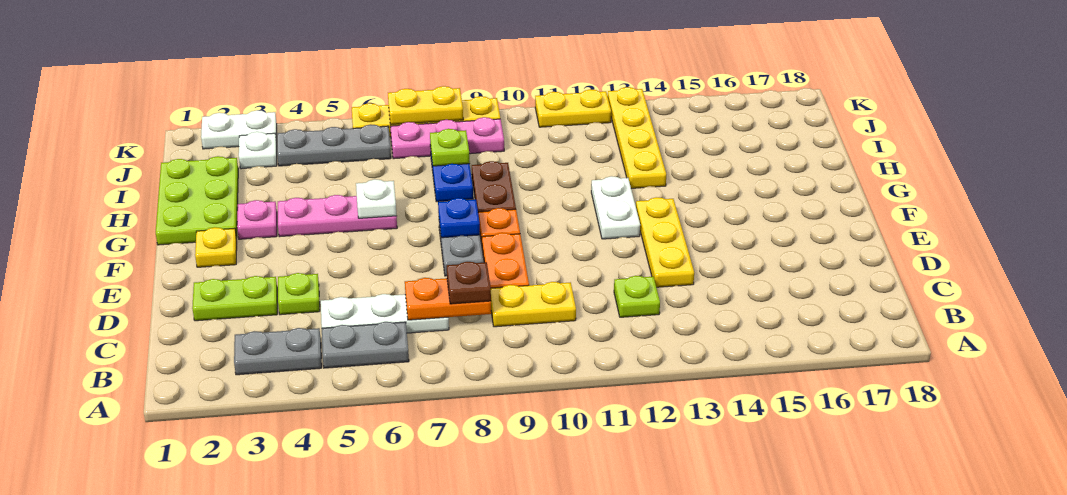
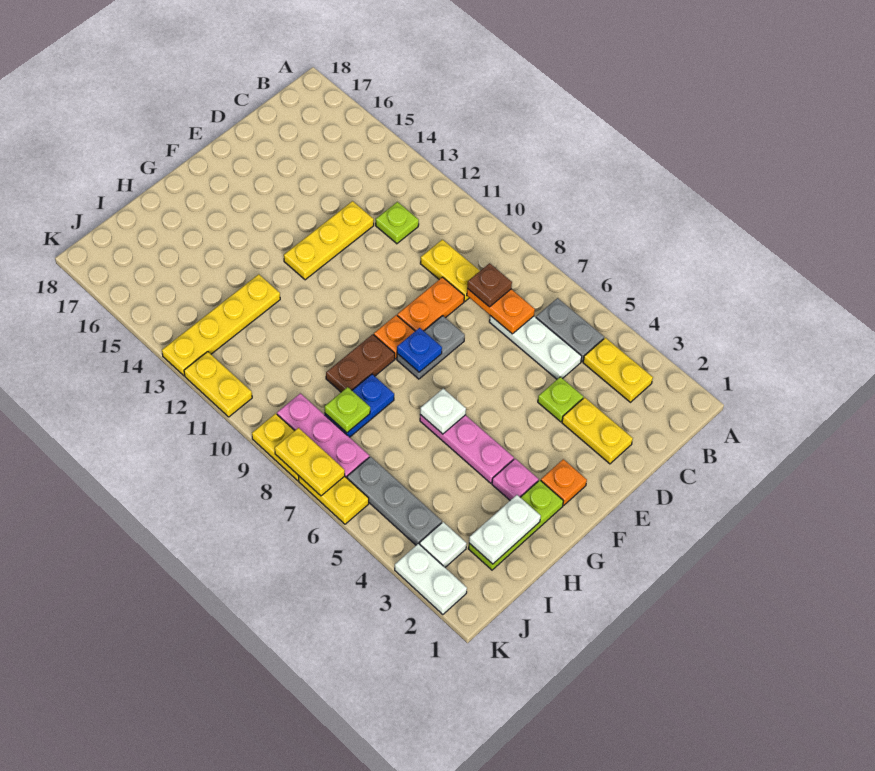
grey 1x2 plate [234,328,322,375] -> yellow 1x2 plate [583,338,653,402]
lime 1x2 plate [192,276,277,321] -> yellow 1x2 plate [562,397,633,464]
yellow 1x1 plate [195,227,237,267] -> orange 1x1 plate [541,459,587,505]
white 1x2 plate [591,176,640,239] -> white 1x2 plate moved to [469,495,541,564]
lime 2x3 plate [156,156,238,245] -> lime 1x3 plate [468,480,563,570]

